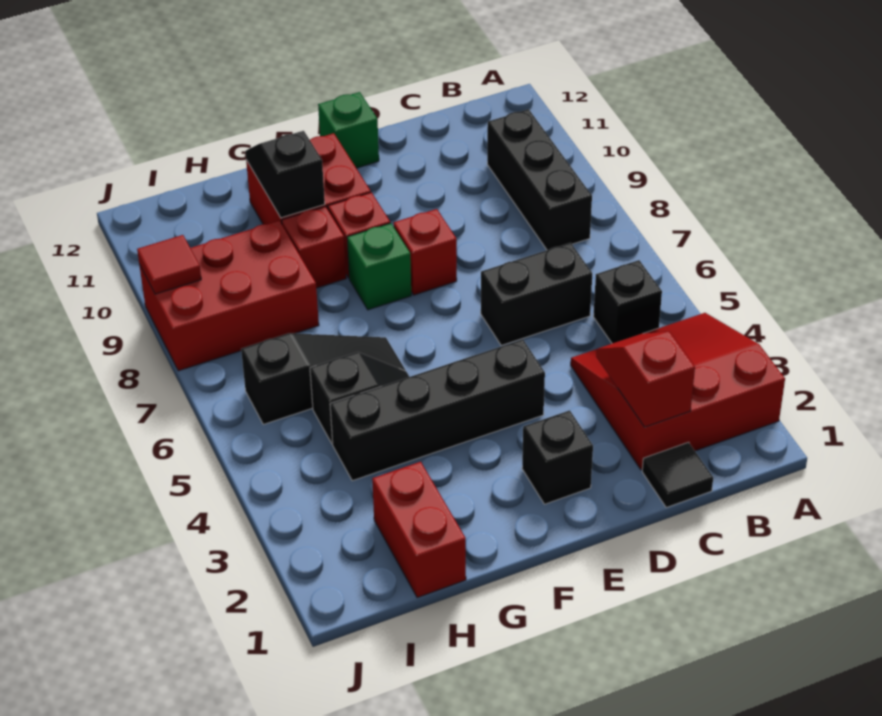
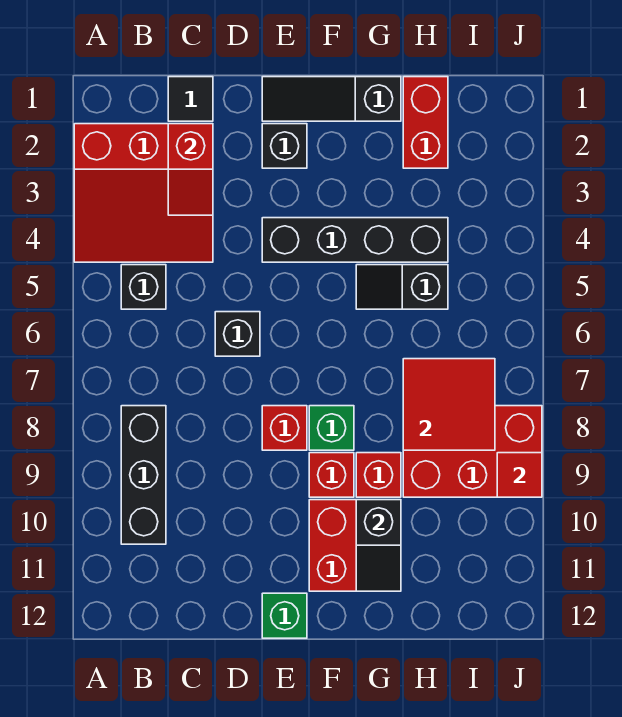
black 1x2 brick [481,243,592,345] -> black 1x1 brick [215,312,260,356]
black 1x3 slope [241,333,405,424] -> black 1x3 slope moved to [262,77,401,121]
none -> red 2x2 tile [403,359,495,450]

